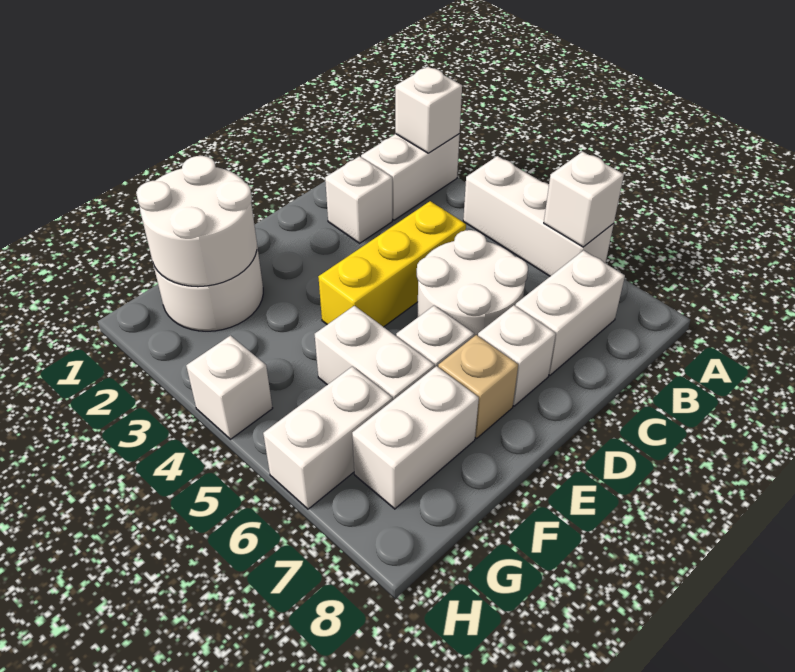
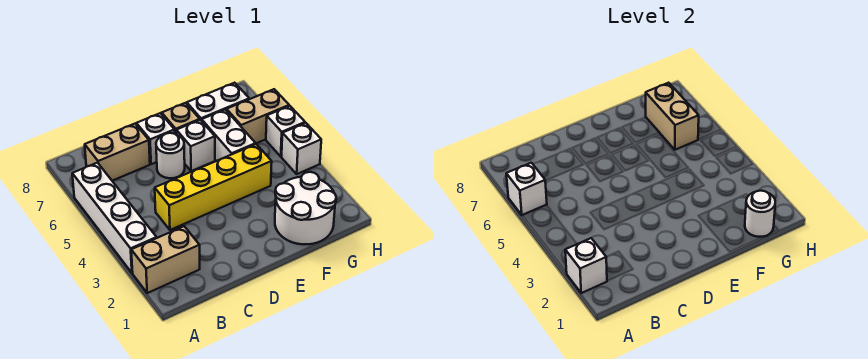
white 1x2 brick [361,134,460,220] -> tan 1x2 brick [131,226,200,293]
white 1x3 brick [463,156,614,276] -> white 1x4 brick [72,163,157,273]
white 1x2 brick [515,250,625,375] -> tan 1x2 brick [85,124,150,181]
white 1x1 brick [325,156,392,243] -> white 1x1 brick moved to [266,106,305,157]
yellow 1x3 brick [318,201,466,327] -> yellow 1x4 brick [155,144,272,230]
white 2x2 round brick [417,230,528,336] -> white 1x1 round brick [156,133,185,178]
white 2x2 round brick [136,156,257,287] -> white 1x1 round brick [745,191,775,237]
white 1x2 brick [263,366,392,509] -> tan 1x2 brick [227,89,289,143]
none -> tan 1x2 brick [646,83,699,150]

